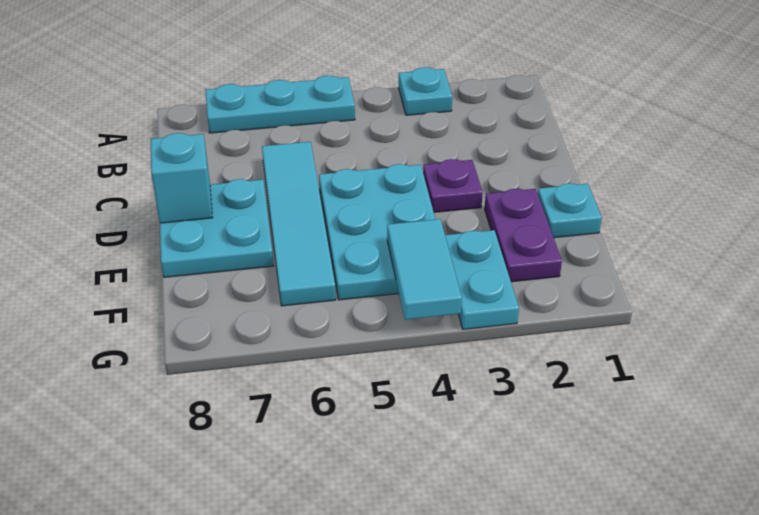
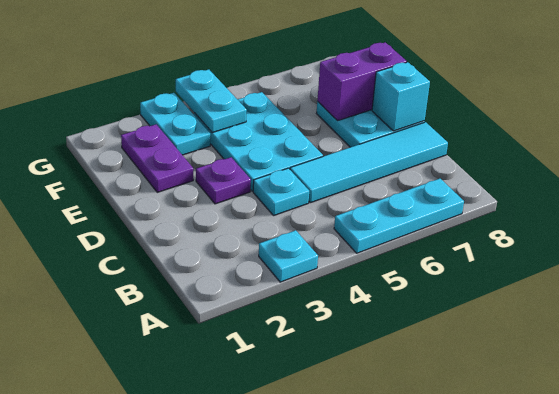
cyan 1x4 tile [262,142,336,306] -> cyan 1x4 tile turned to [290,122,448,203]
cyan 1x1 plate [538,183,602,238] -> cyan 1x1 plate moved to [253,168,309,215]
none -> purple 1x2 brick [317,42,407,120]
cyan 1x2 tile [387,219,462,320] -> cyan 1x2 plate [176,69,247,133]

